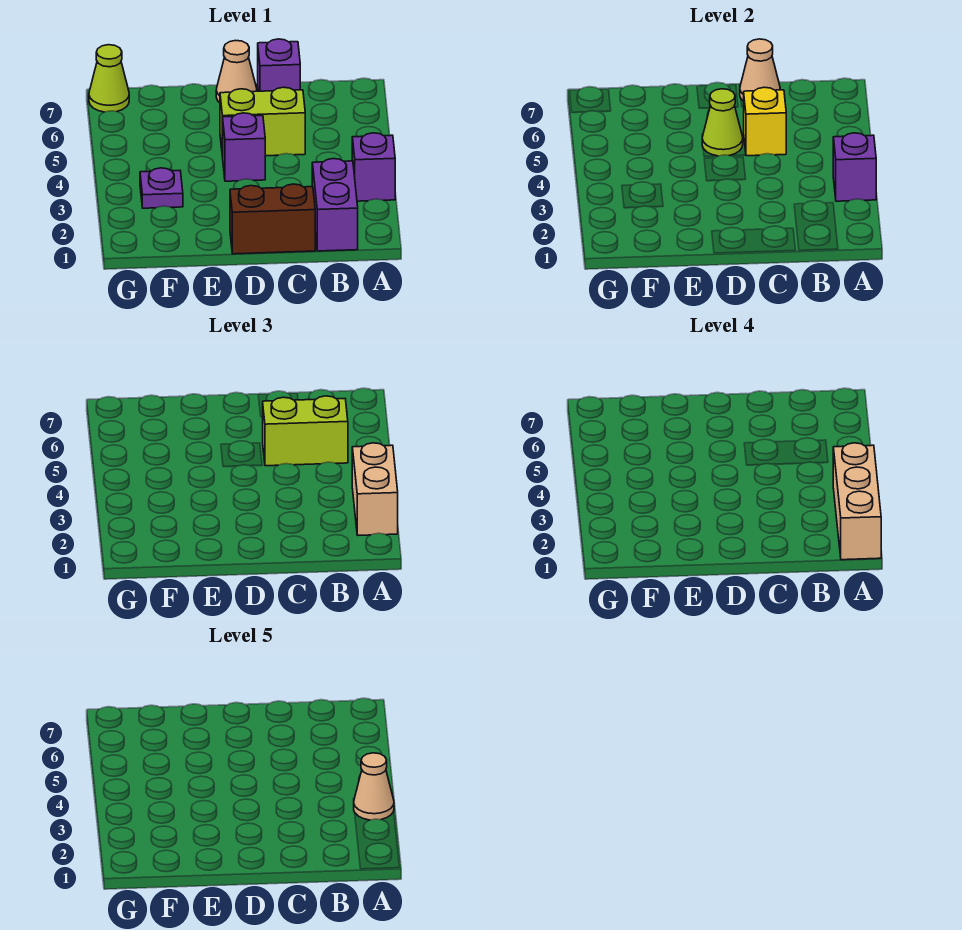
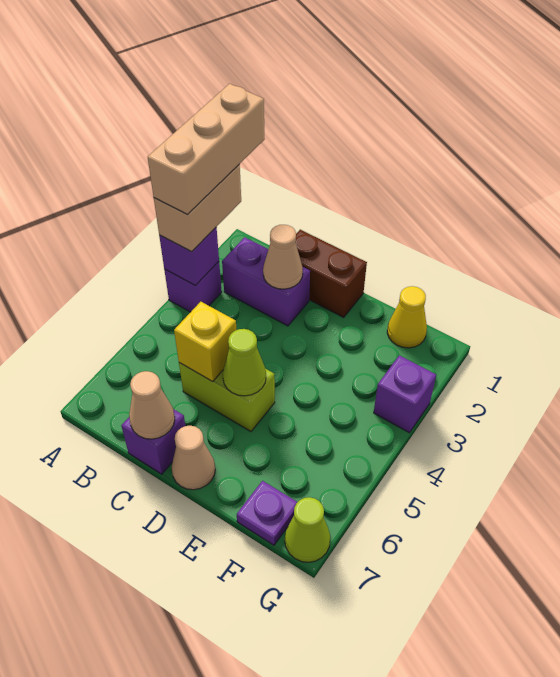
tan 1x1 cone [354,753,394,820] -> tan 1x1 cone moved to [263,225,303,289]
purple 1x2 brick [312,159,358,251] -> purple 1x2 brick turned to [222,237,310,326]
lime 1x2 brick [263,396,348,466] -> none
purple 1x1 brick [223,113,265,181] -> purple 1x1 brick moved to [374,355,436,433]
none -> yellow 1x1 cone [387,286,427,348]
purple 1x1 plate [140,168,183,208] -> purple 1x1 plate moved to [237,481,297,545]

